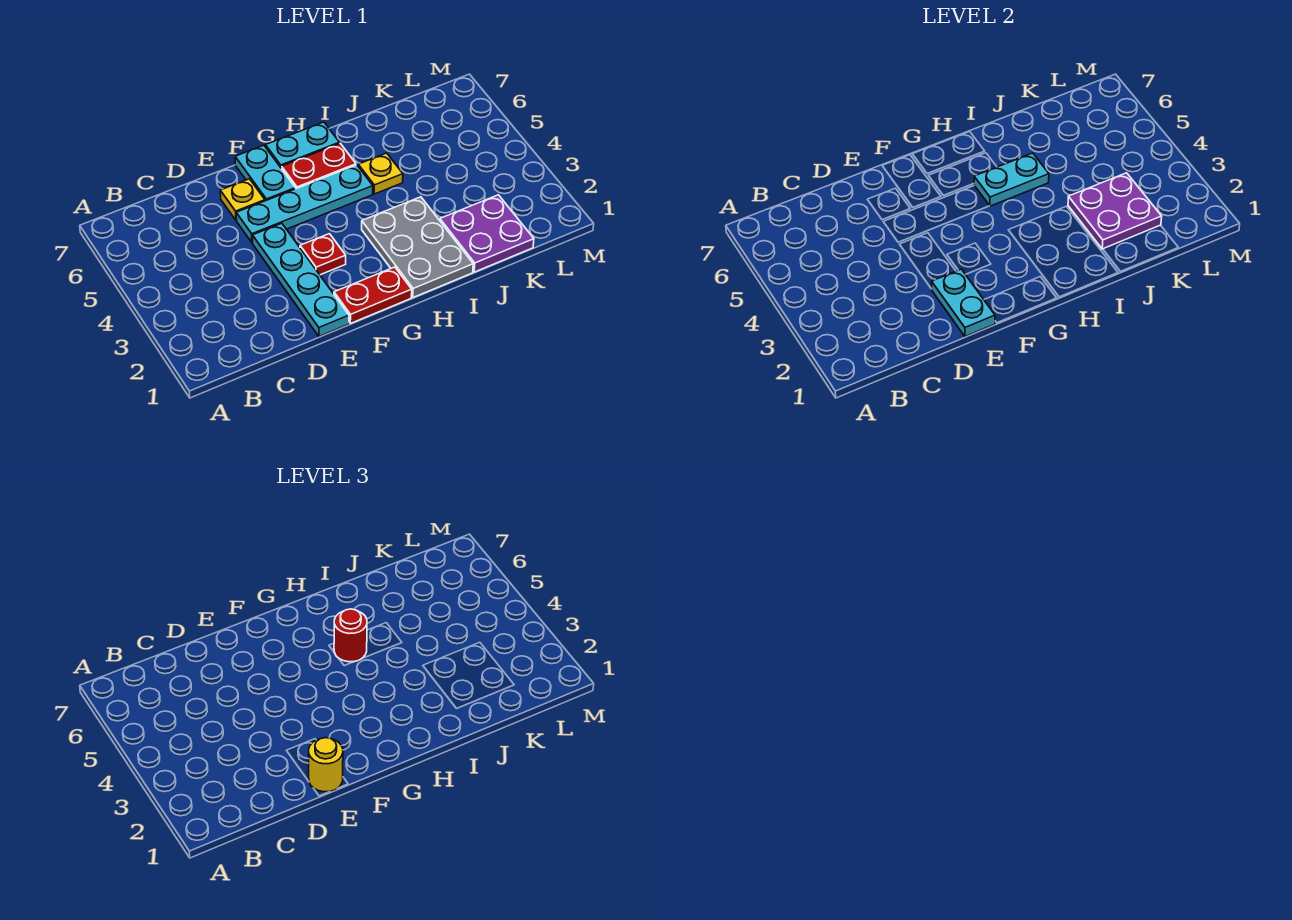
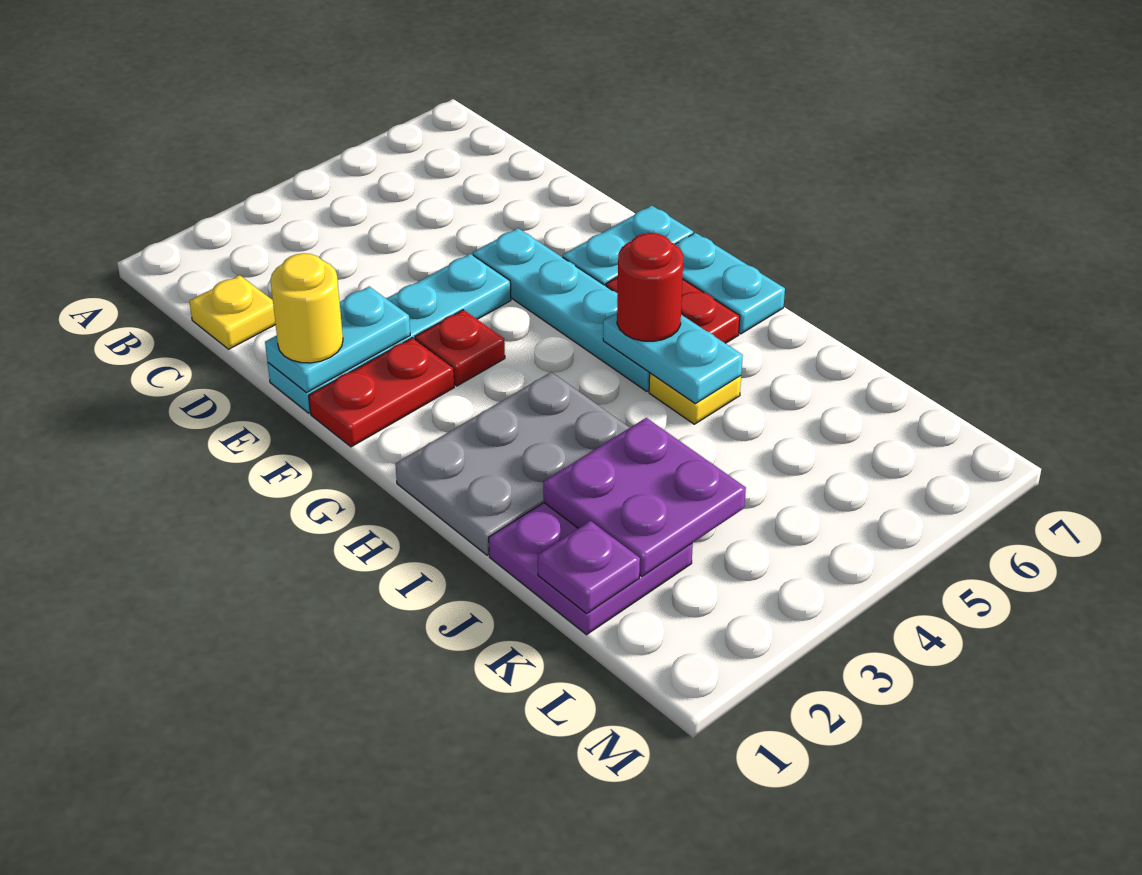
yellow 1x1 plate [220,179,265,220] -> yellow 1x1 plate moved to [189,275,276,349]
red 1x2 plate [334,267,412,324] -> red 1x2 plate turned to [309,338,454,447]
none -> purple 1x1 plate [538,521,640,614]

